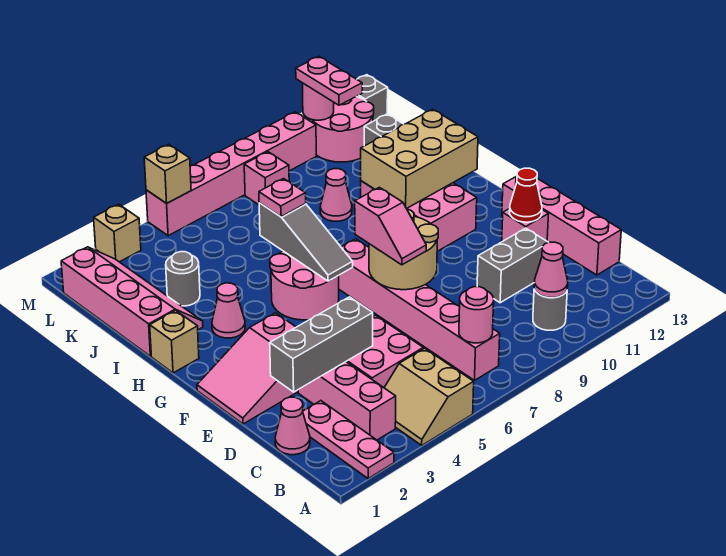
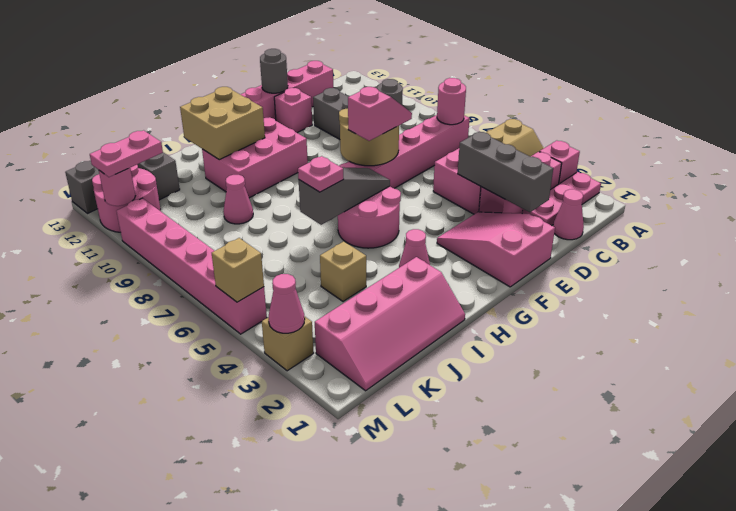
pink 1x1 cone [534,242,568,298] -> pink 1x1 cone moved to [268,274,305,333]
pink 2x3 slope [197,313,298,424] -> pink 2x3 slope turned to [437,212,555,287]
red 1x1 cone [510,168,542,222] -> none
tan 1x1 brick [150,310,199,373] -> tan 1x1 brick moved to [320,241,366,301]
tan 2x3 brick [361,109,478,208] -> tan 2x2 brick [180,87,265,160]
pink 2x4 slope [61,247,203,356] -> pink 2x4 slope turned to [315,257,465,391]
grey 1x1 round brick [166,252,200,306] -> grey 1x1 round brick moved to [260,49,288,93]
pink 1x1 brick [244,152,289,205] -> pink 1x1 brick moved to [539,141,580,184]

